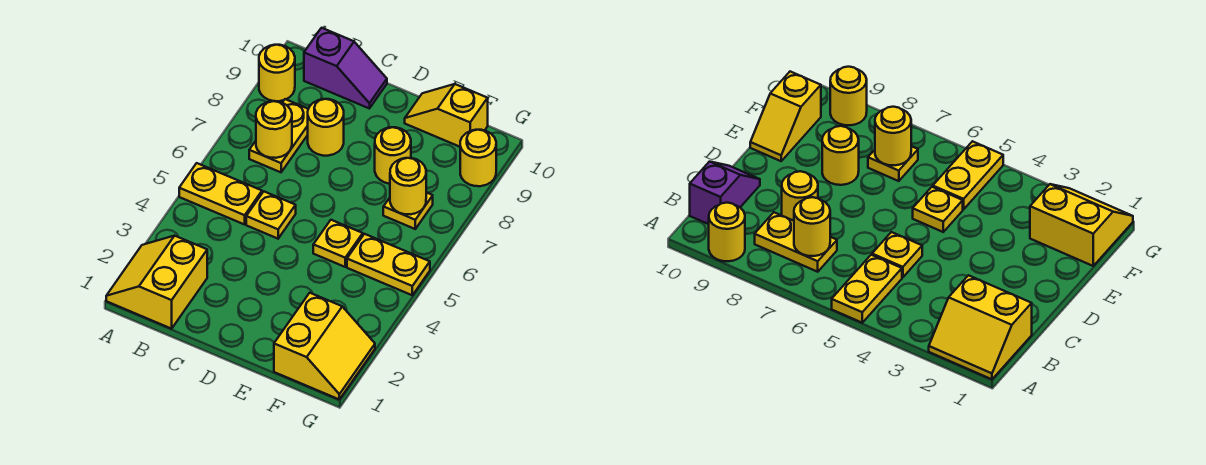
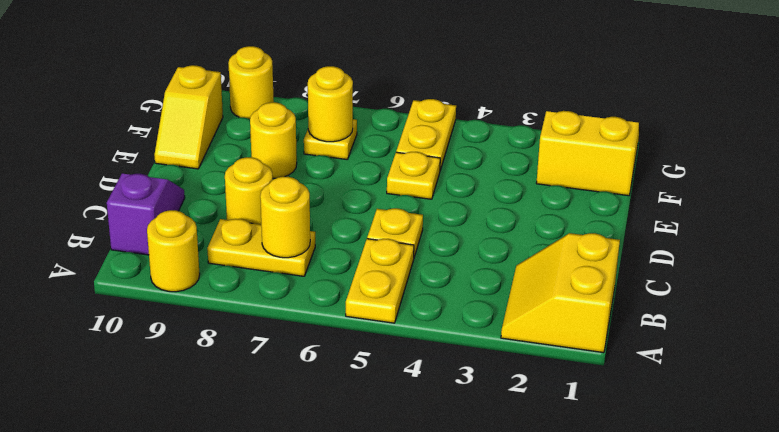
yellow 2x2 slope [106,236,207,329] -> yellow 2x2 slope turned to [501,233,620,353]

